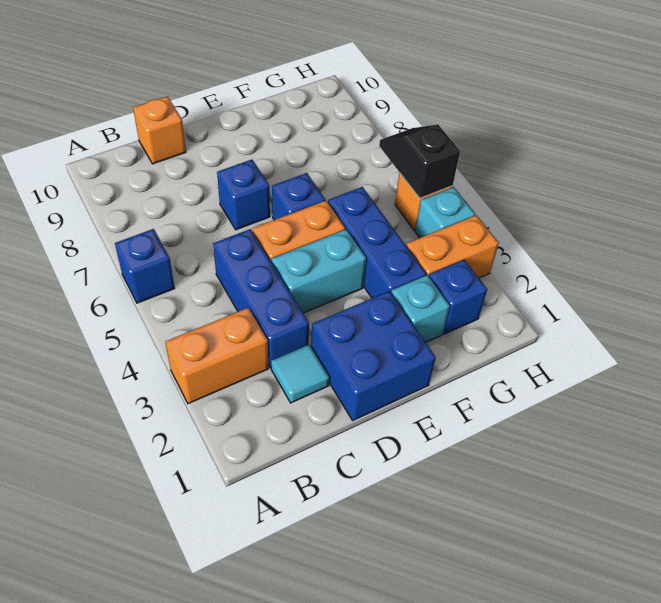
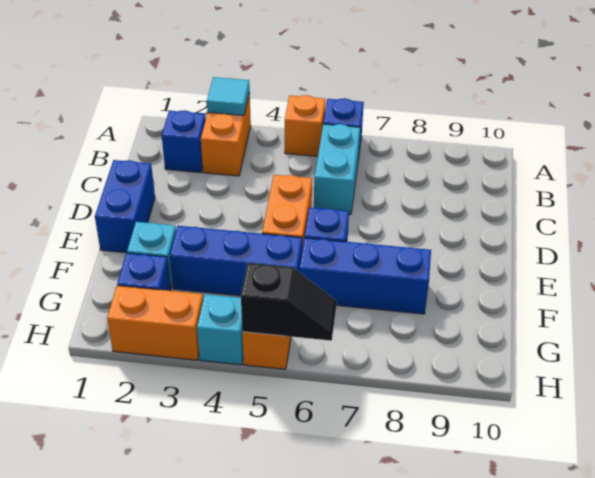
cyan 1x1 tile [271,345,329,403] -> cyan 1x1 tile moved to [207,77,250,116]
blue 1x3 brick [213,229,309,368] -> blue 1x3 brick moved to [299,238,431,314]
orange 1x1 brick [133,96,186,164] -> orange 1x1 brick moved to [285,95,325,156]
blue 2x2 brick [311,291,436,420] -> blue 1x2 brick [95,160,155,253]
cyan 1x2 brick [271,229,366,313] -> cyan 1x2 brick moved to [314,124,360,214]
blue 1x1 brick [217,160,270,230] -> blue 1x1 brick moved to [162,110,206,173]
orange 1x2 brick [406,215,499,278] -> orange 1x2 brick turned to [107,286,203,360]

